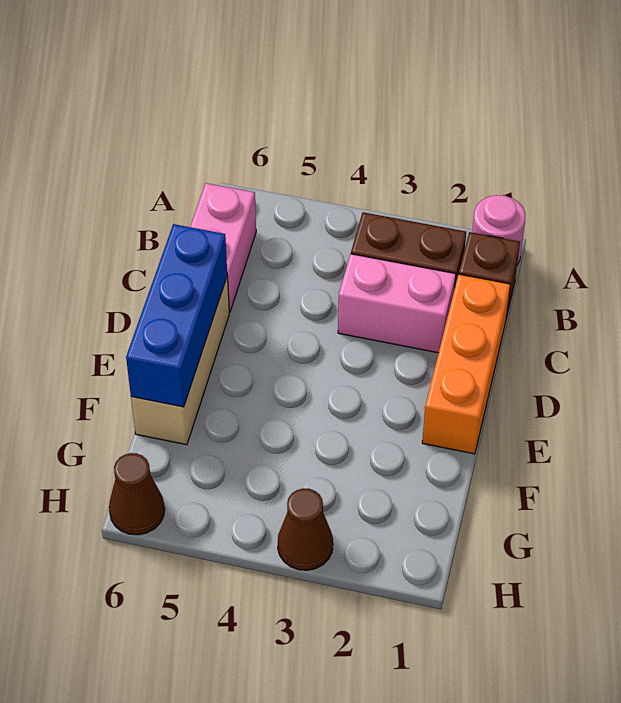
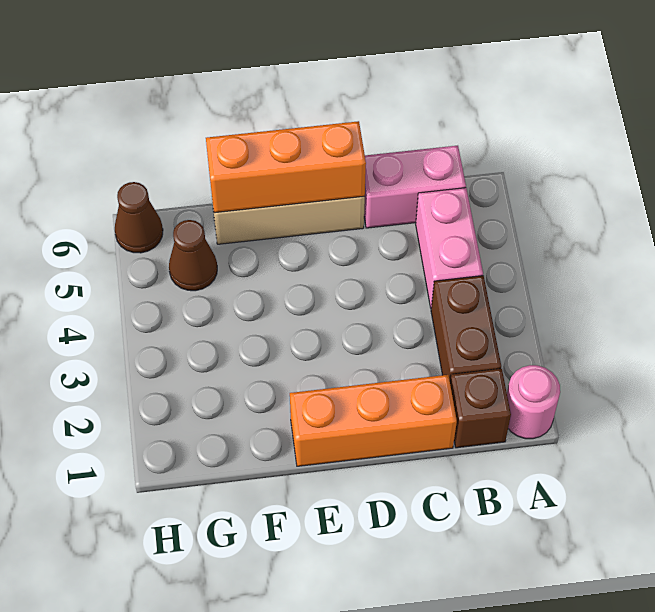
pink 1x2 brick [338,254,456,353] -> pink 1x2 brick moved to [416,188,483,308]
blue 1x3 brick [126,224,227,407] -> orange 1x3 brick [206,121,366,213]
brown 1x1 cone [278,488,333,570] -> brown 1x1 cone moved to [169,220,217,291]

